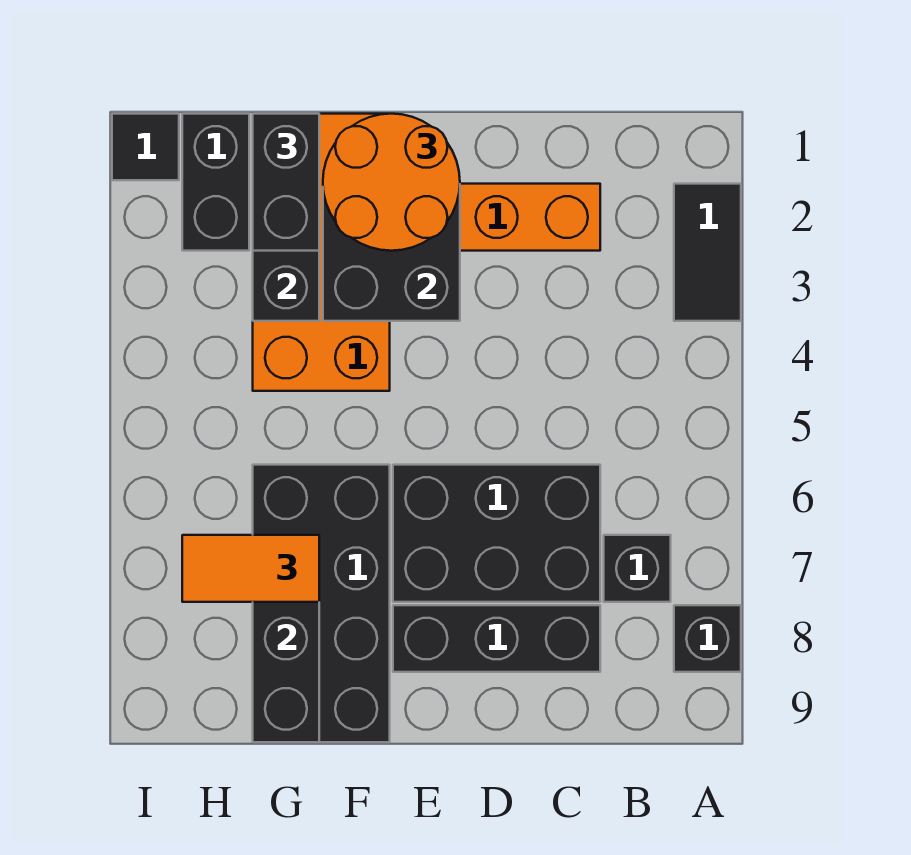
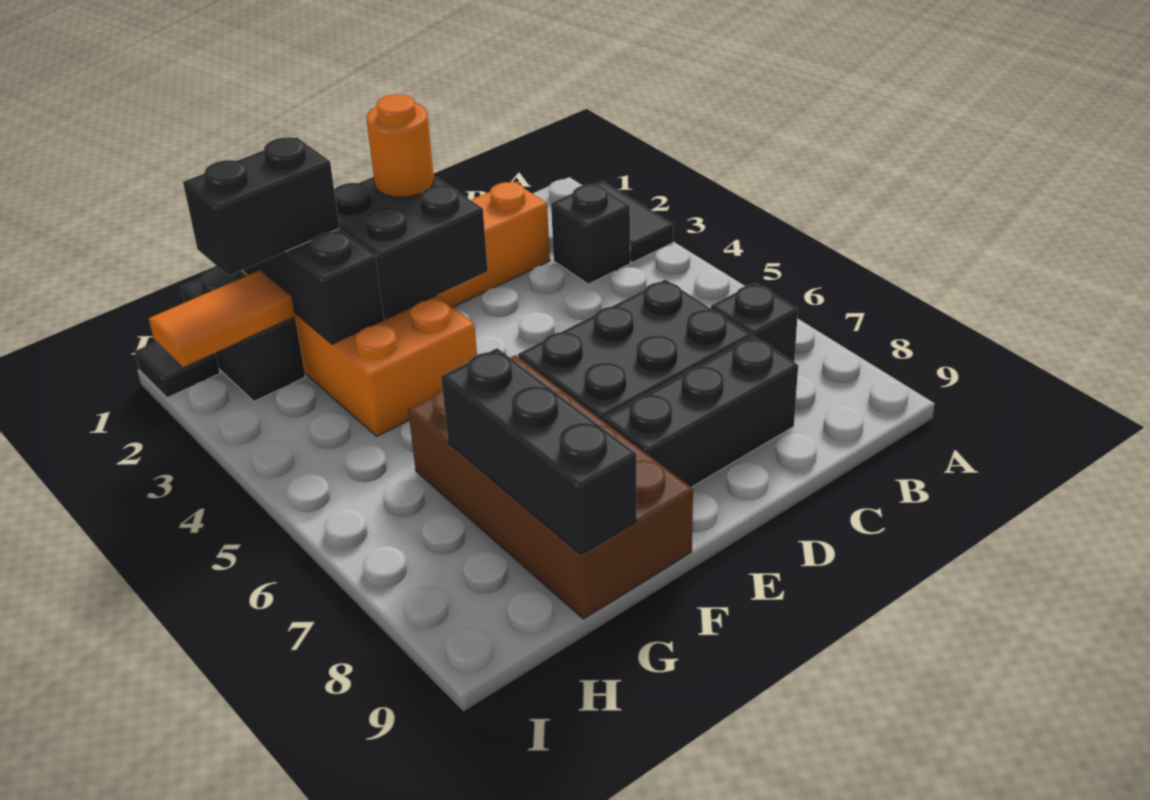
black 1x1 brick [674,605,741,672] -> black 1x1 brick moved to [551,184,630,284]
orange 2x2 round brick [323,114,460,251] -> orange 1x1 round brick [366,94,434,197]
black 2x4 brick [253,465,390,742] -> brown 2x4 brick [408,355,693,619]
black 1x2 brick [253,114,319,251] -> black 1x2 brick turned to [183,137,340,276]
orange 1x2 tile [182,535,319,602] -> orange 1x2 tile moved to [149,270,295,367]

